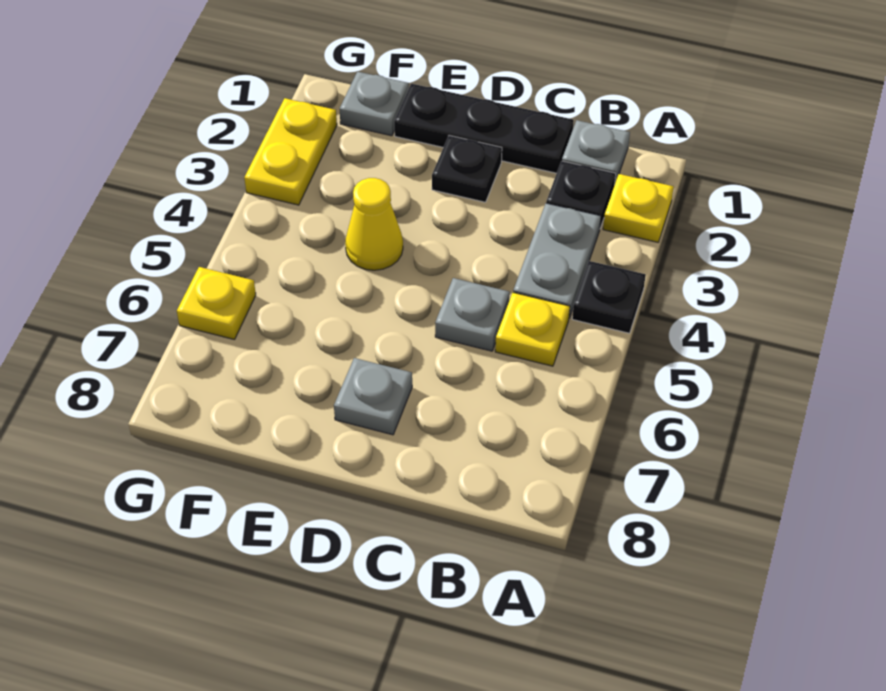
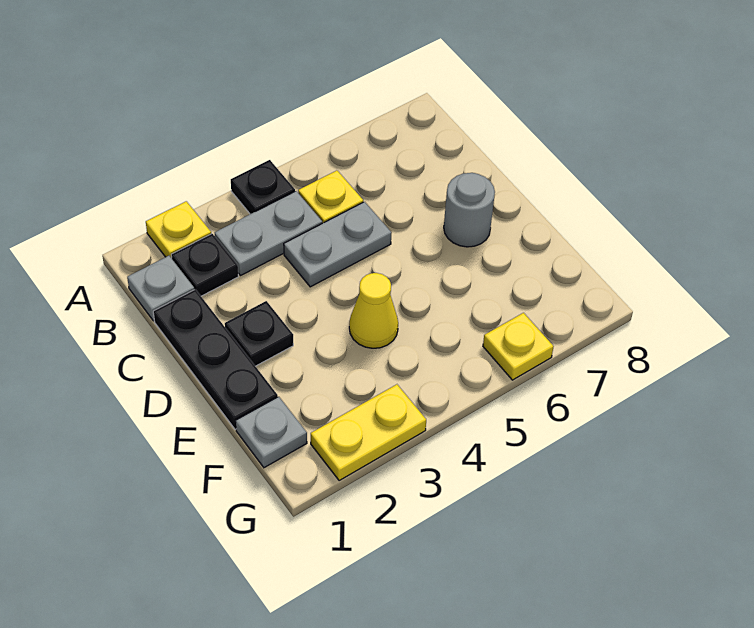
grey 1x1 plate [435,278,510,351] -> grey 1x2 plate [284,202,392,287]
grey 1x1 plate [334,358,412,435] -> grey 1x1 round brick [444,173,495,247]

